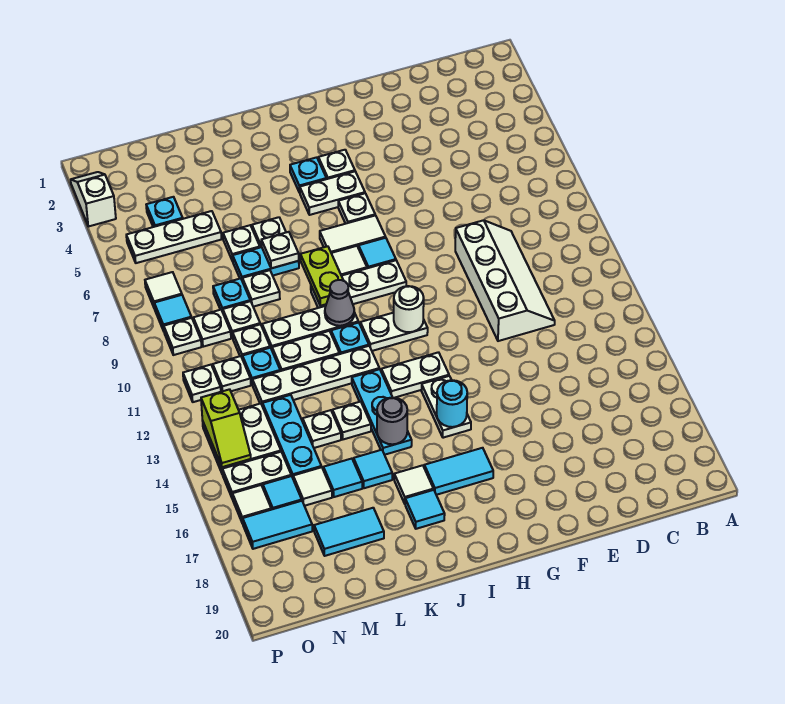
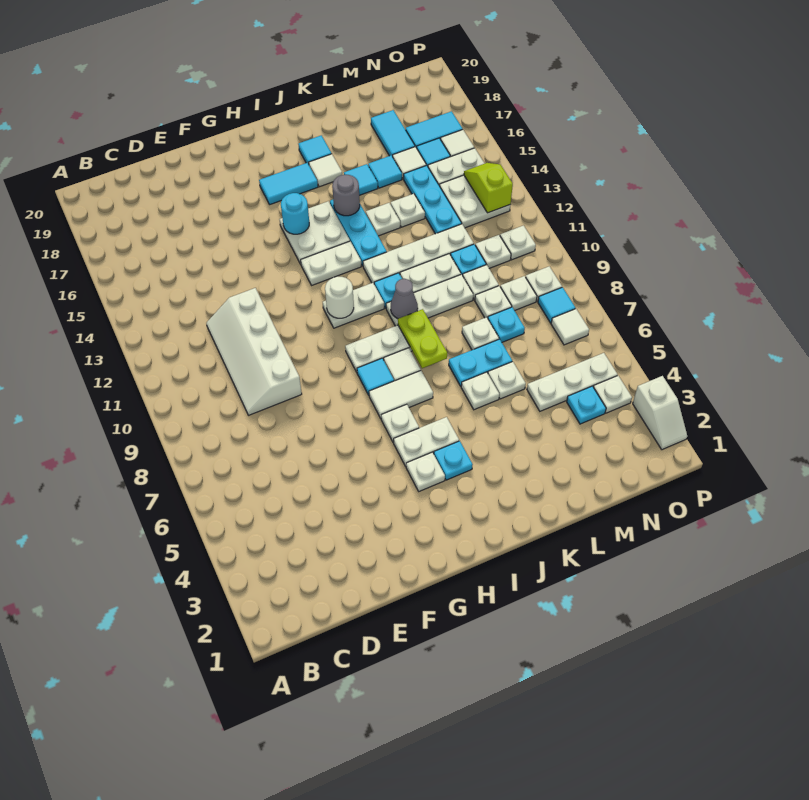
white 1x2 plate [422,376,471,438] -> white 2x2 plate [279,201,350,264]
white 1x1 plate [261,232,299,268] -> white 1x1 plate moved to [593,376,632,413]
cyan 1x2 tile [314,508,384,556] -> cyan 1x2 tile turned to [371,110,415,157]

